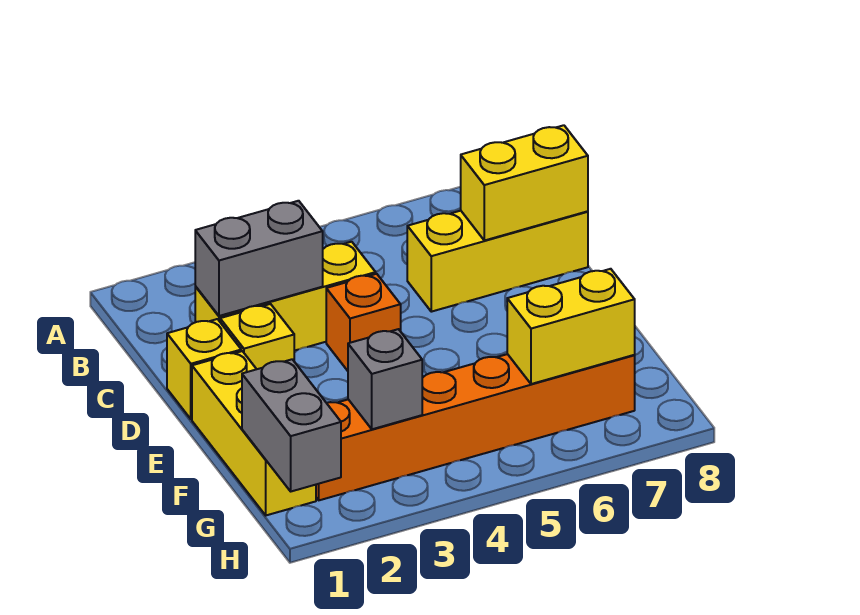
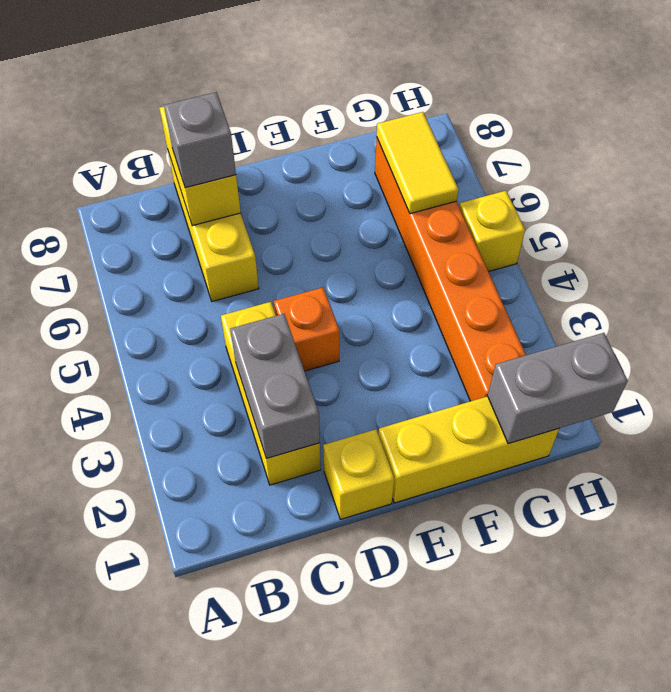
yellow 1x1 brick [220,304,294,369] -> yellow 1x1 brick moved to [459,191,525,272]
grey 1x1 brick [348,329,422,429] -> grey 1x1 brick moved to [164,92,236,188]
yellow 1x2 brick [507,269,635,384] -> yellow 1x2 tile [377,112,459,214]

